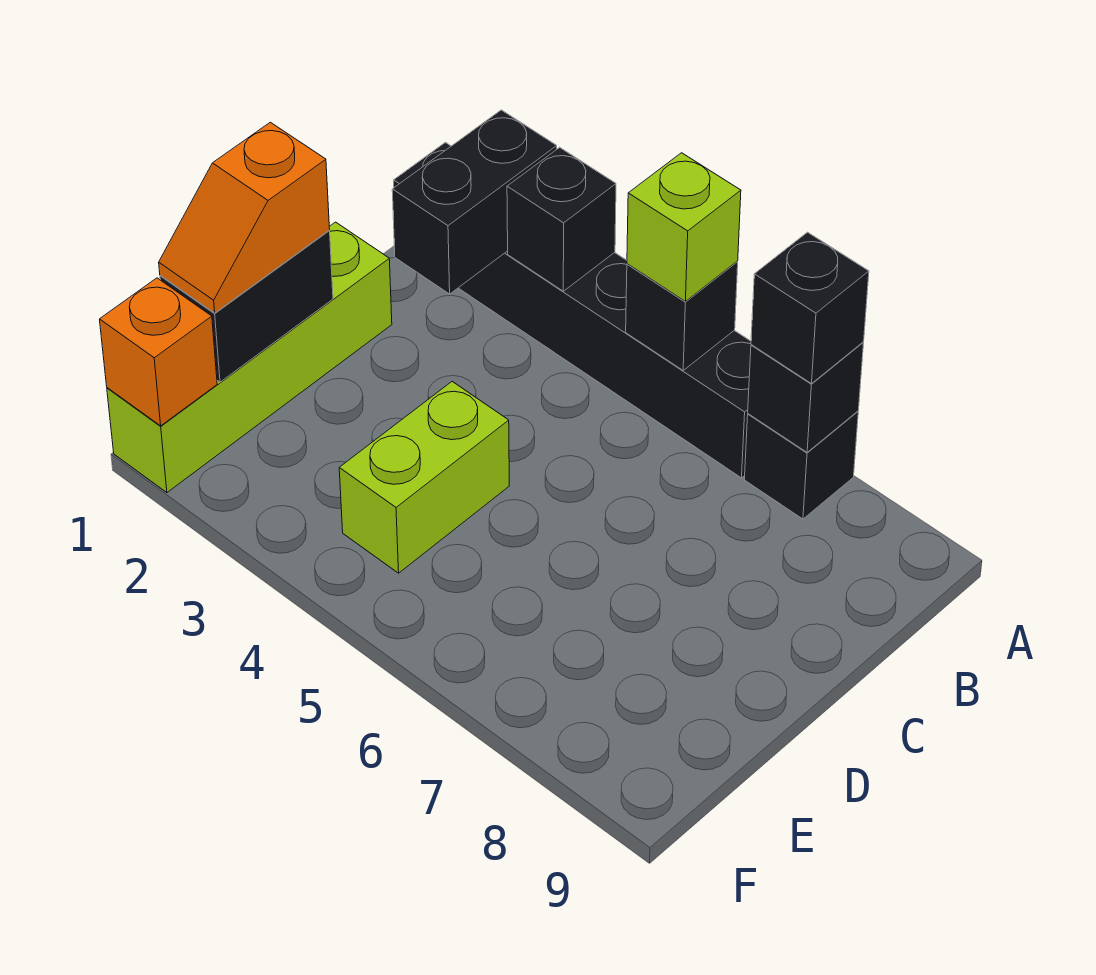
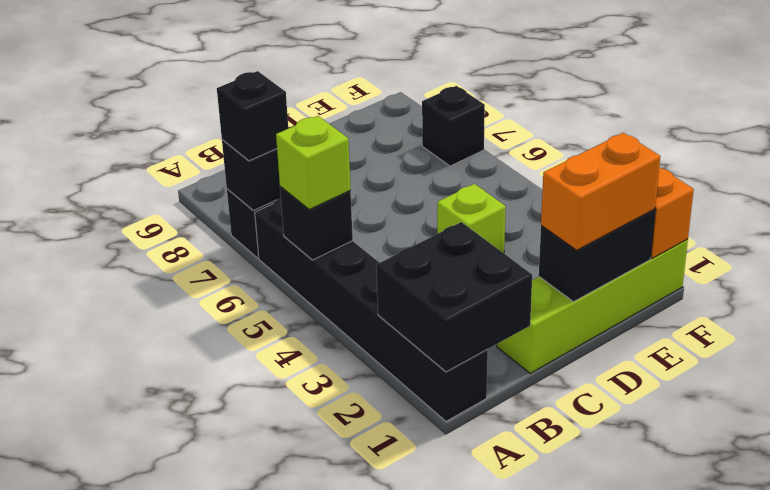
black 1x2 brick [392,110,557,294] -> black 2x2 brick [376,222,532,372]
black 1x1 brick [507,147,616,291] -> black 1x1 brick moved to [422,86,485,166]
orange 1x2 slope [159,122,330,313] -> orange 1x2 brick [541,133,660,250]
lime 1x2 brick [339,382,509,573] -> lime 1x1 brick [437,184,506,253]

